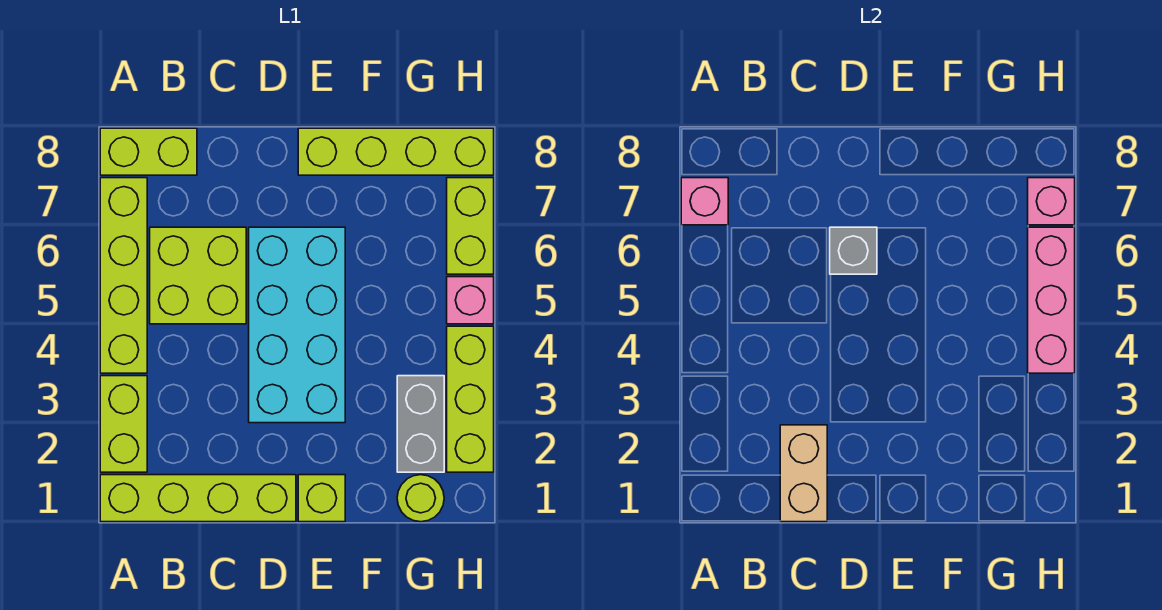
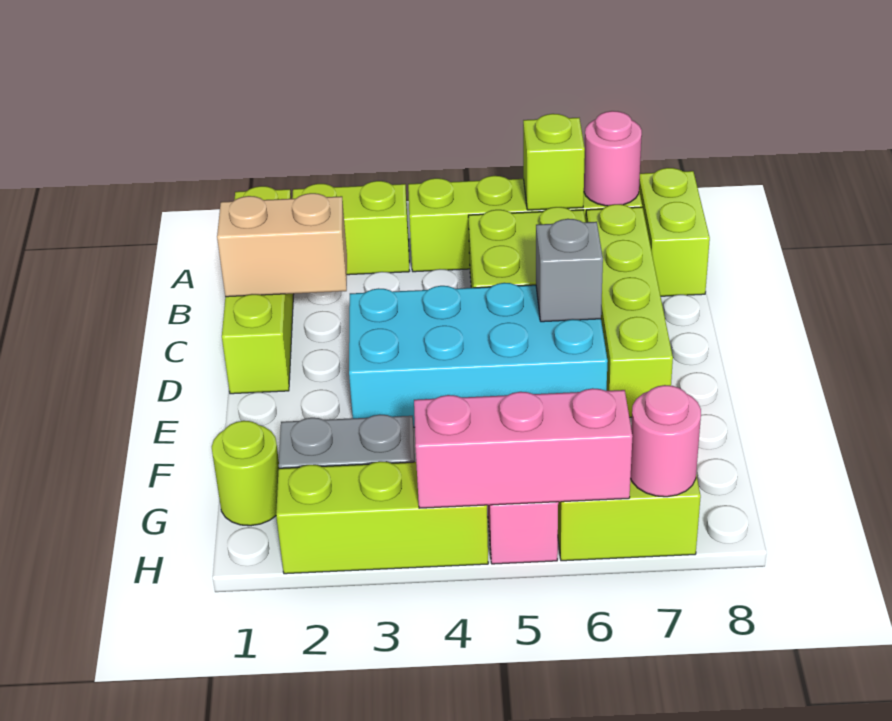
pink 1x1 brick [681,178,728,225] -> pink 1x1 round brick [584,111,642,206]
lime 1x1 brick [298,475,345,522] -> lime 1x1 brick moved to [523,114,585,210]
lime 1x4 brick [298,128,494,175] -> lime 1x4 brick moved to [586,204,673,417]
pink 1x1 brick [1028,178,1075,225] -> pink 1x1 round brick [630,385,701,497]

